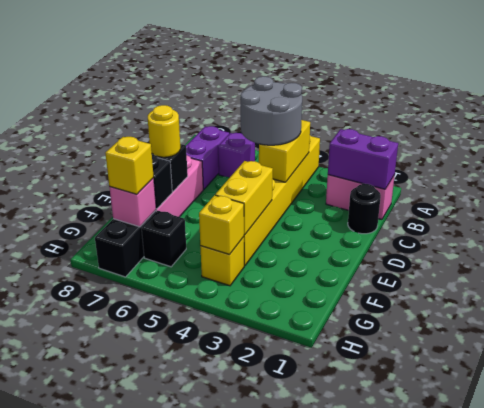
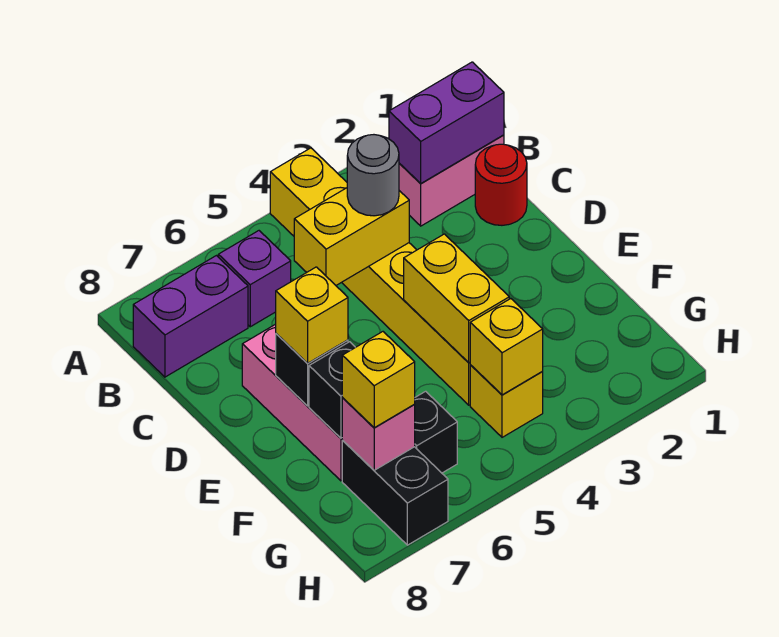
yellow 1x2 brick [259,120,310,182] -> yellow 1x2 brick turned to [294,188,409,285]
grey 2x2 round brick [241,76,302,145] -> grey 1x1 round brick [347,135,399,216]
purple 1x2 brick [186,126,229,190] -> purple 1x2 brick turned to [133,256,248,377]
black 1x1 round brick [348,184,381,234] -> red 1x1 round brick [475,144,527,225]
yellow 1x1 round brick [148,105,180,157] -> yellow 1x1 brick [276,267,348,363]

